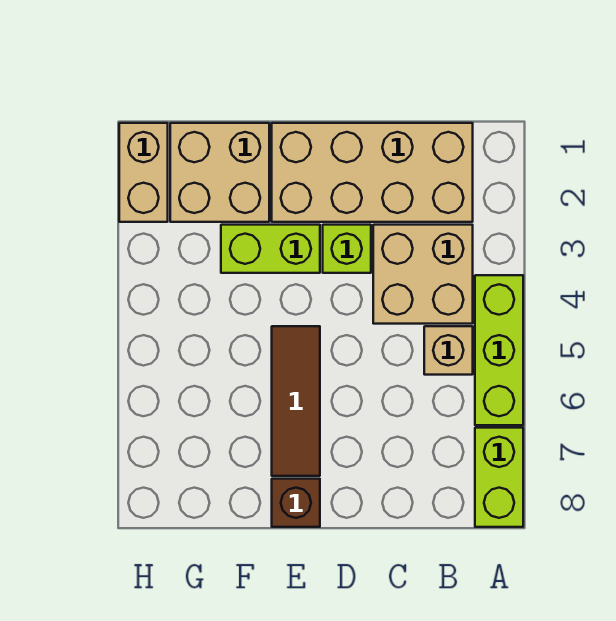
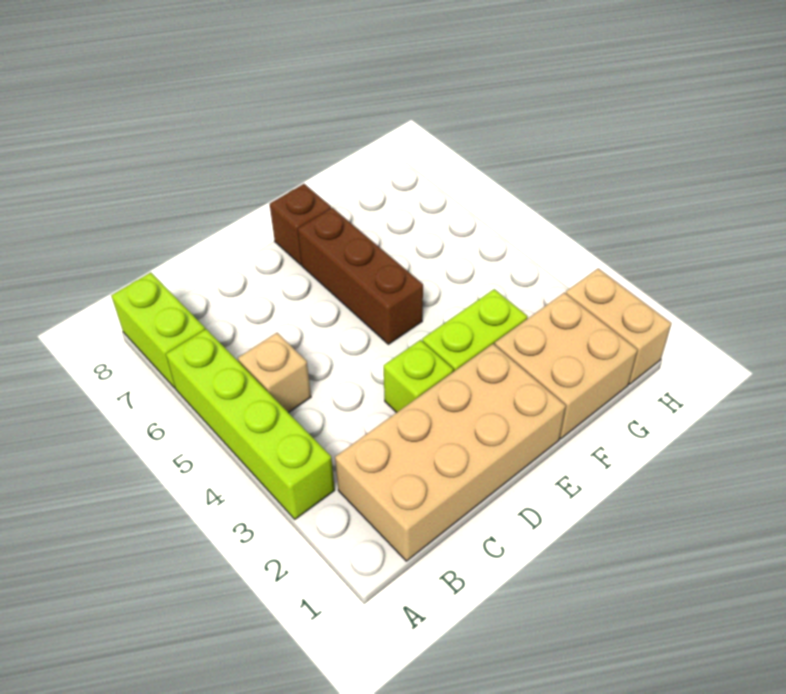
lime 1x3 brick [475,275,523,425] -> lime 1x4 brick [166,329,335,519]
tan 2x2 brick [373,225,473,324] -> none
brown 1x3 tile [272,326,320,476] -> brown 1x3 brick [298,208,423,344]

